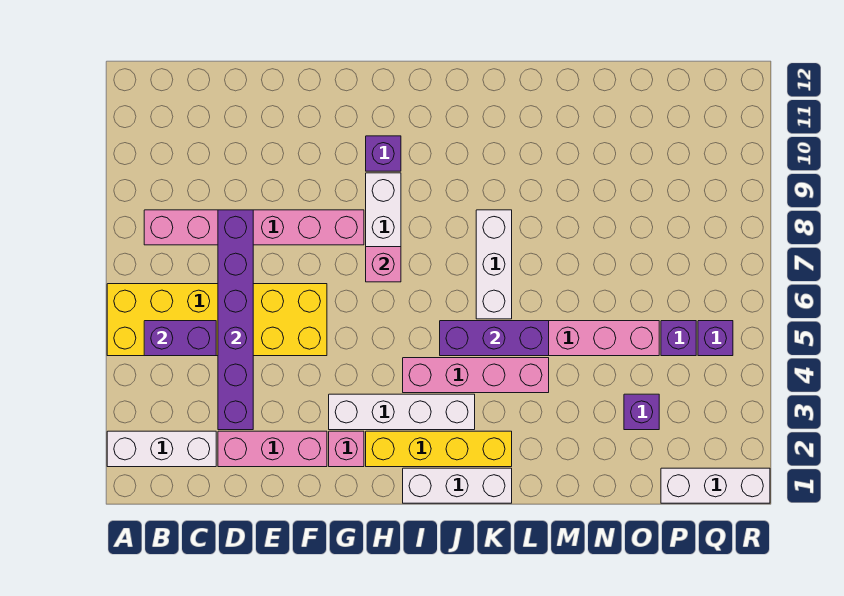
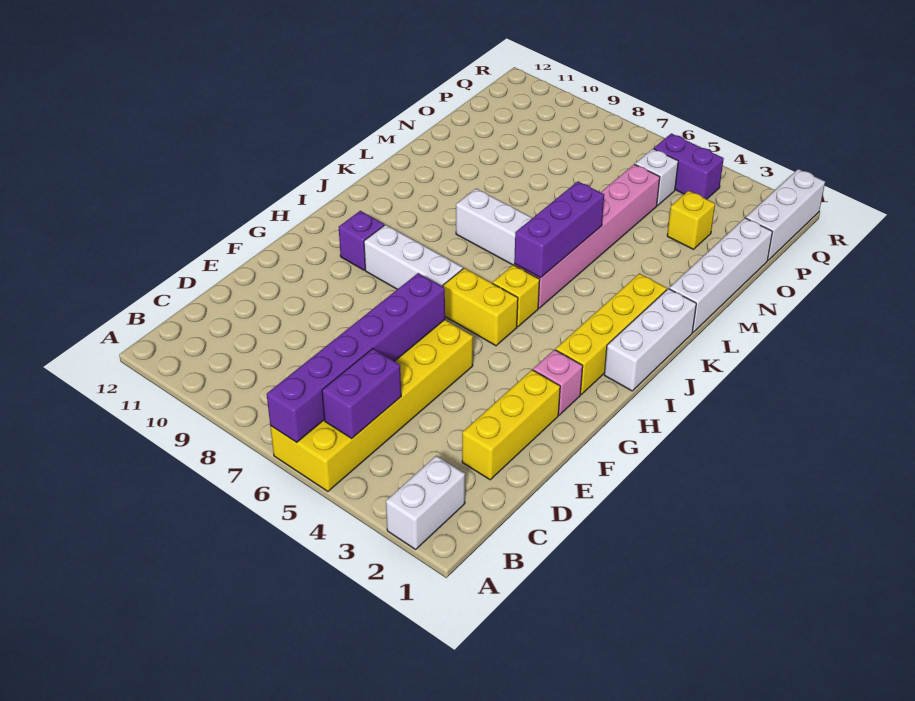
white 1x3 brick [107,431,216,467] -> white 1x2 brick [386,456,465,549]
pink 1x6 brick [144,210,364,245] -> none
pink 1x3 brick [218,431,327,467] -> yellow 1x3 brick [462,370,560,480]
purple 1x6 brick [218,210,253,430] -> purple 1x6 brick turned to [267,273,445,442]
white 1x4 brick [329,394,475,430] -> white 1x4 brick moved to [669,218,772,332]
none -> yellow 1x2 brick [443,268,518,346]
pink 1x1 brick [366,247,401,282] -> none
pink 1x4 brick [403,358,549,393] -> none
none -> yellow 1x1 brick [493,265,540,327]
purple 1x1 brick [624,394,659,430] -> yellow 1x1 brick [667,191,715,249]
purple 1x1 brick [661,321,696,356] -> white 1x1 brick [635,149,678,206]
purple 1x1 brick [698,321,733,356] -> purple 1x2 brick [654,134,724,199]

